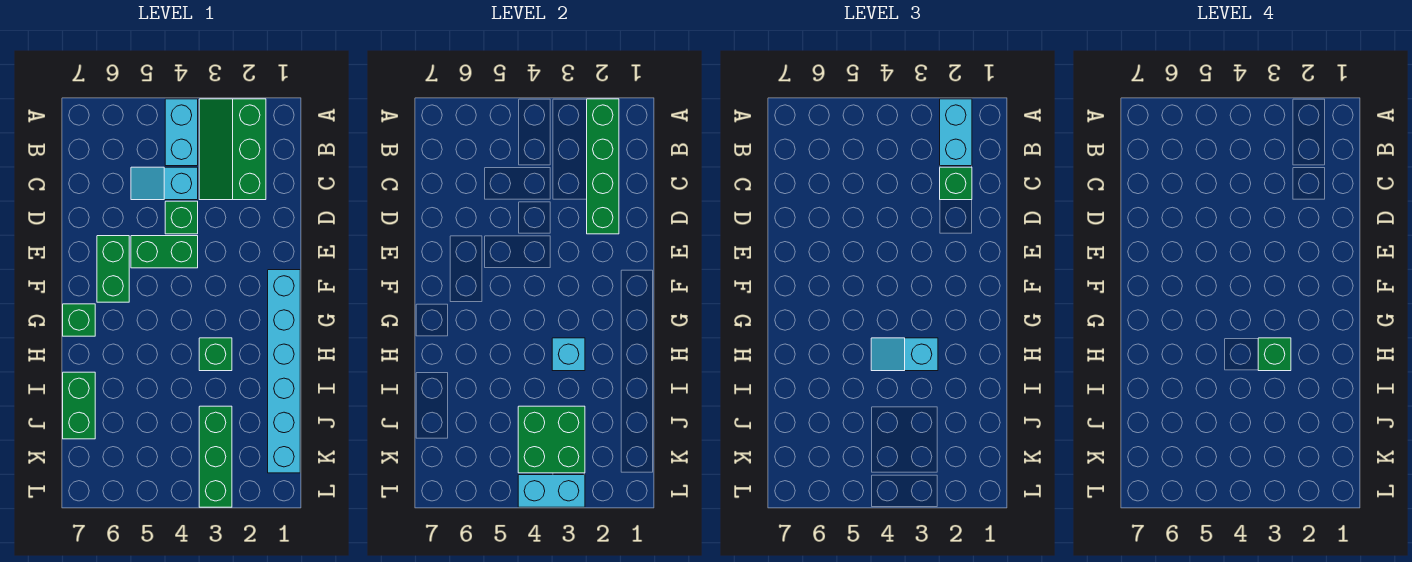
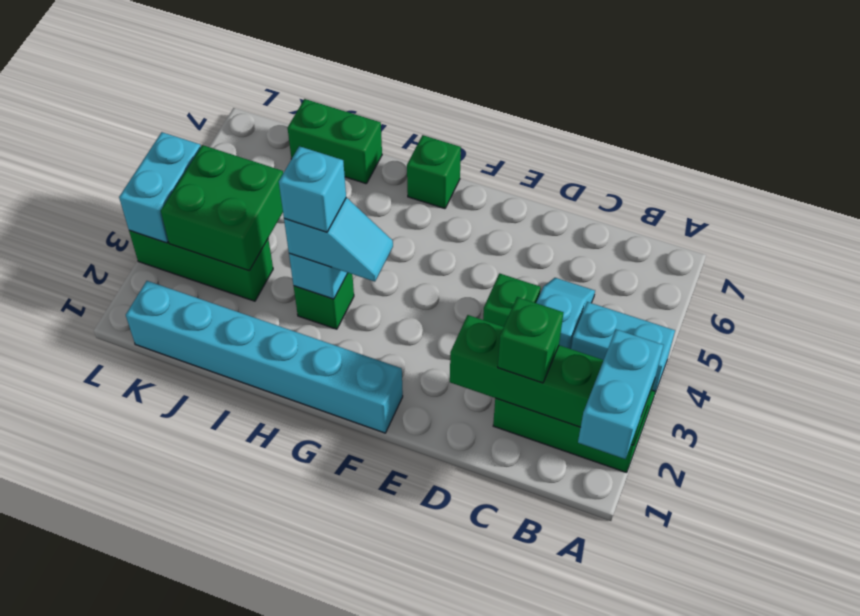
cyan 1x2 brick [940,99,972,166] -> cyan 1x2 brick turned to [578,330,663,459]
green 1x2 brick [131,236,198,268] -> none
green 1x2 brick [97,236,129,302] -> none
cyan 1x2 slope [871,338,938,371] -> cyan 1x2 slope turned to [284,198,393,282]
green 1x1 brick [1258,338,1291,371] -> cyan 1x1 brick [279,146,346,232]

